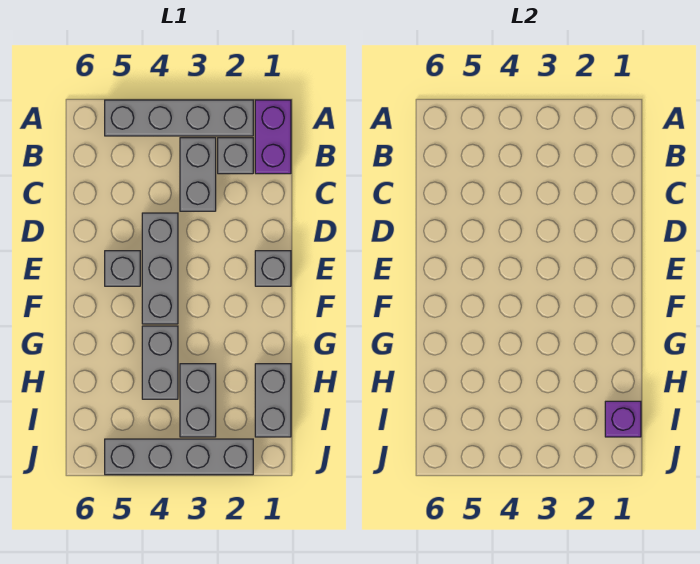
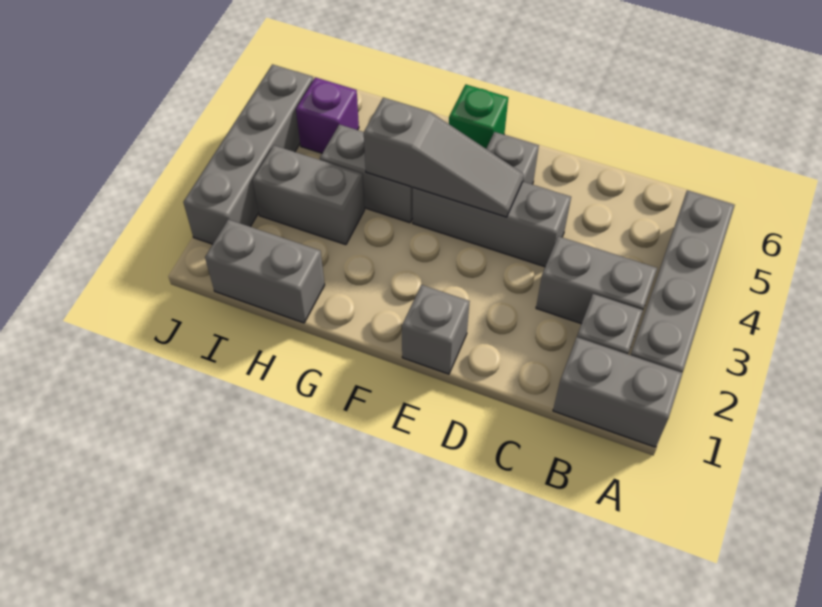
purple 1x2 brick [255,100,291,174] -> grey 1x2 brick [553,337,683,447]
none -> grey 1x3 slope [364,97,524,217]
none -> green 1x1 brick [449,85,508,149]
purple 1x1 brick [605,401,641,437] -> purple 1x1 brick moved to [296,77,359,153]

